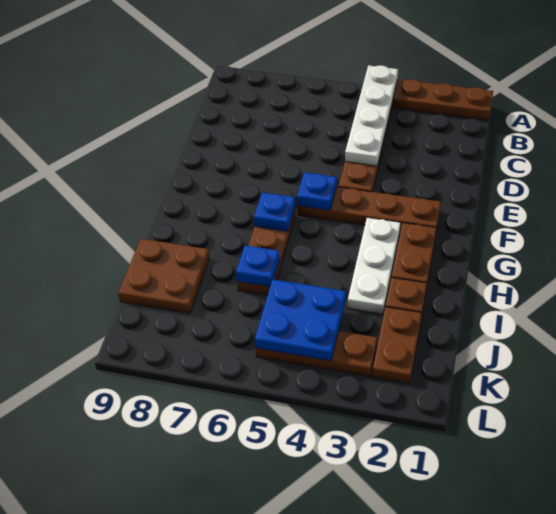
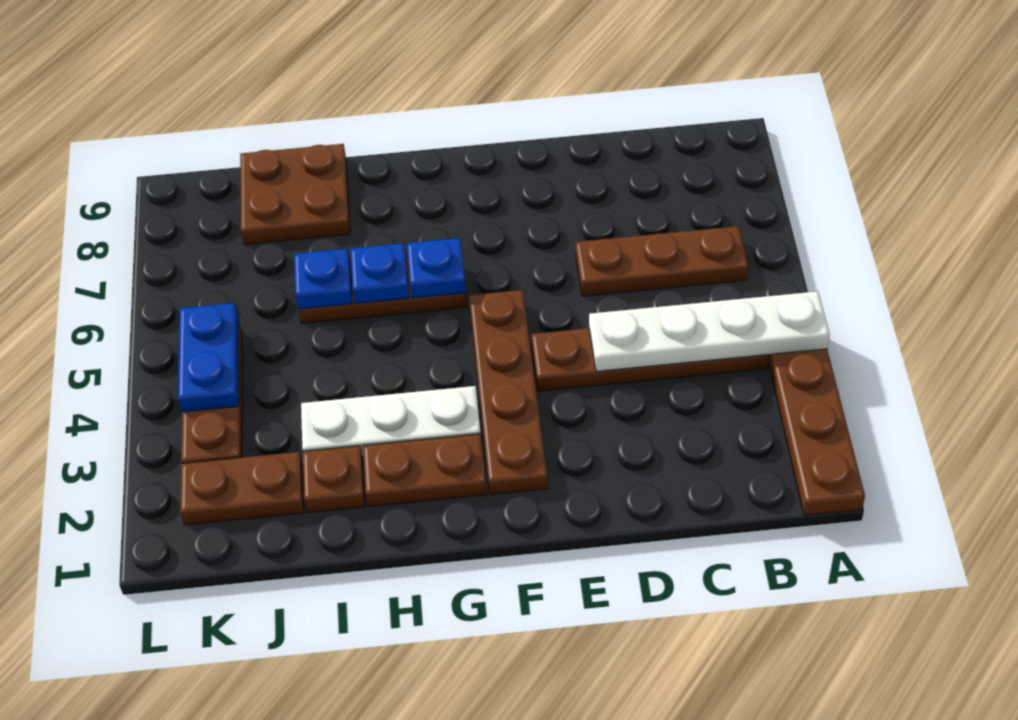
none -> brown 1x3 plate [576,226,748,296]
blue 1x1 plate [297,172,337,210] -> blue 1x1 plate moved to [351,243,409,304]
blue 2x2 plate [255,280,346,361] -> blue 1x2 plate [178,303,239,412]

